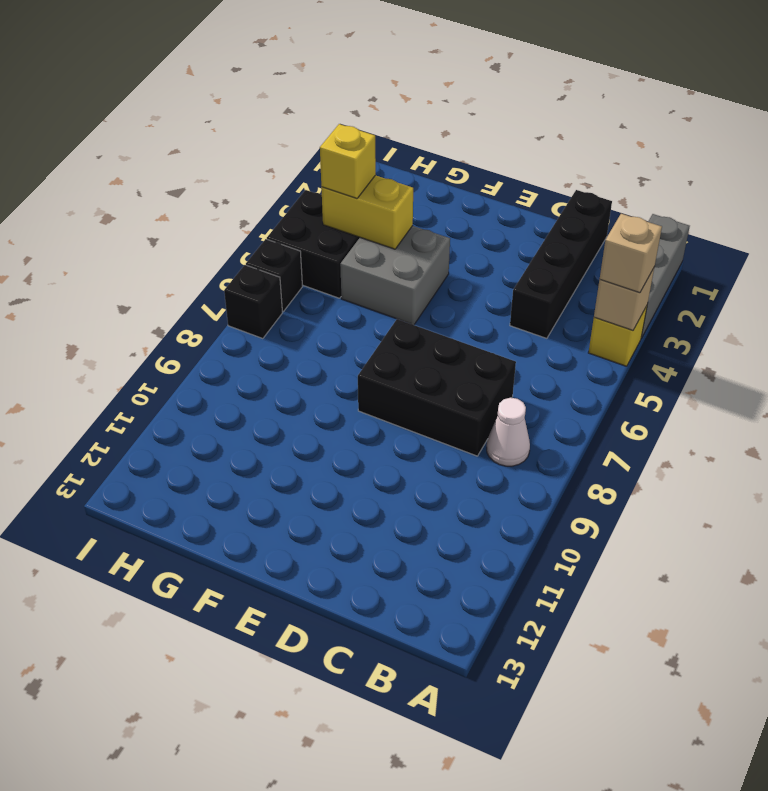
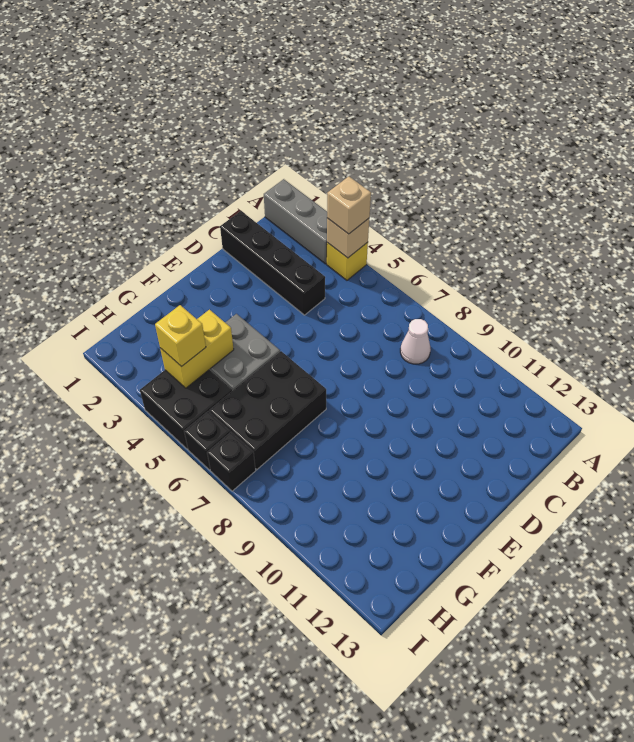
black 2x3 brick [358,319,516,456] -> black 2x3 brick moved to [209,351,326,470]

